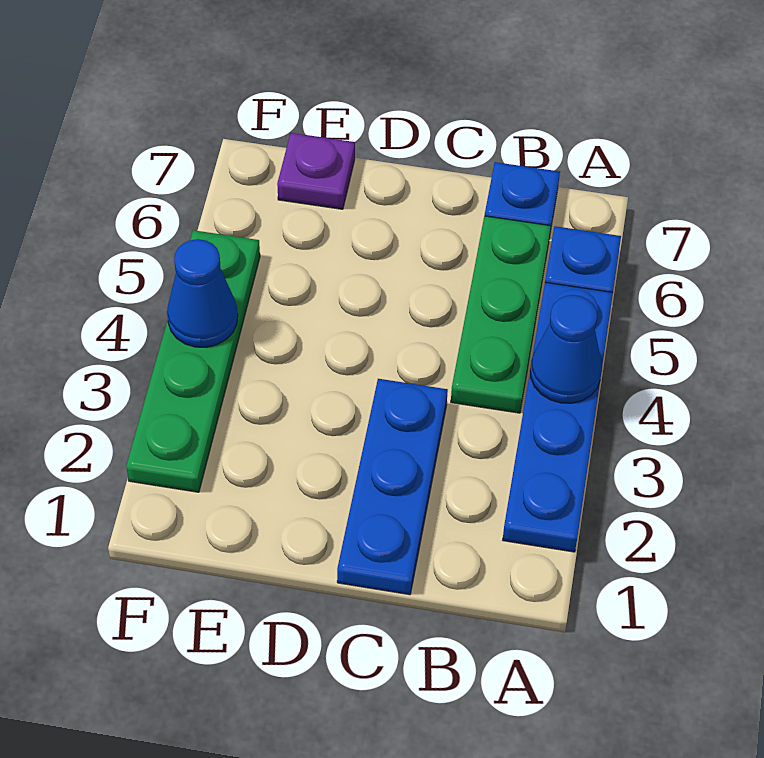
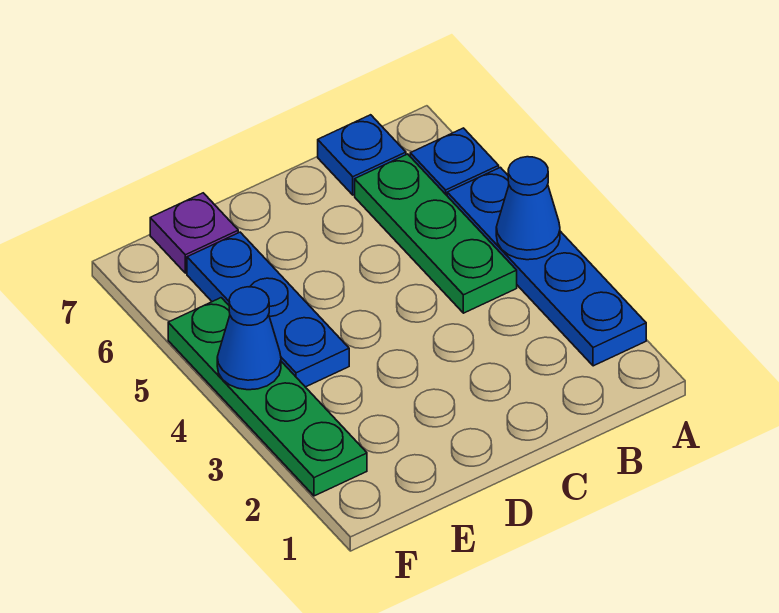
blue 1x3 plate [337,379,448,595] -> blue 1x3 plate moved to [187,232,349,387]

